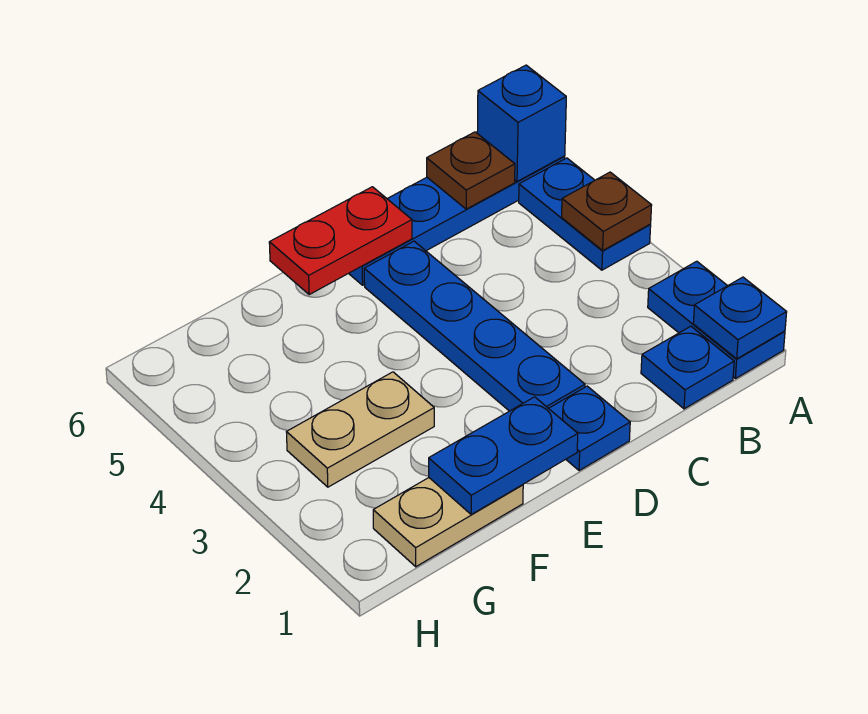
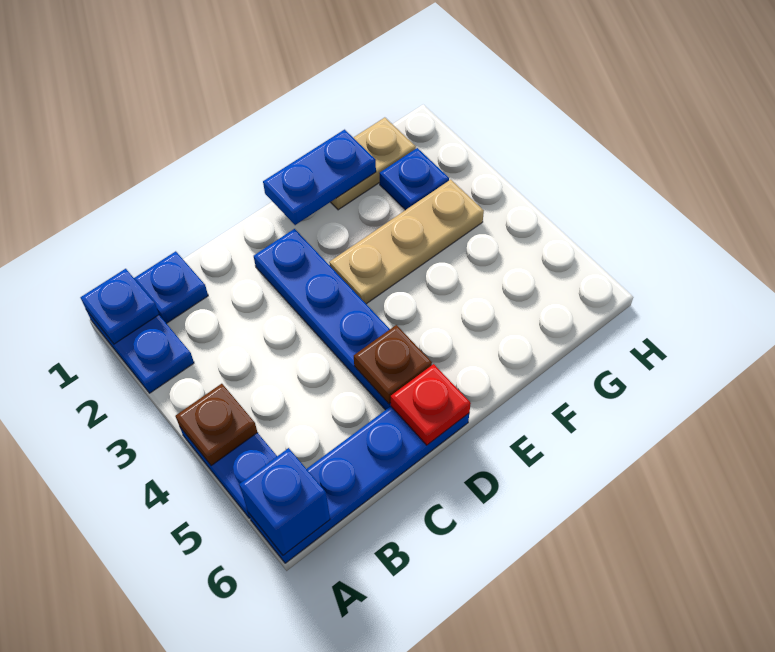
brown 1x1 plate [427,132,515,209] -> brown 1x1 plate moved to [354,325,432,404]
blue 1x1 plate [549,386,630,471] -> blue 1x1 plate moved to [380,148,449,210]
red 1x2 plate [269,187,412,294] -> red 1x1 plate [391,364,471,445]
tan 1x2 plate [287,372,434,487] -> tan 1x3 plate [329,180,484,304]

